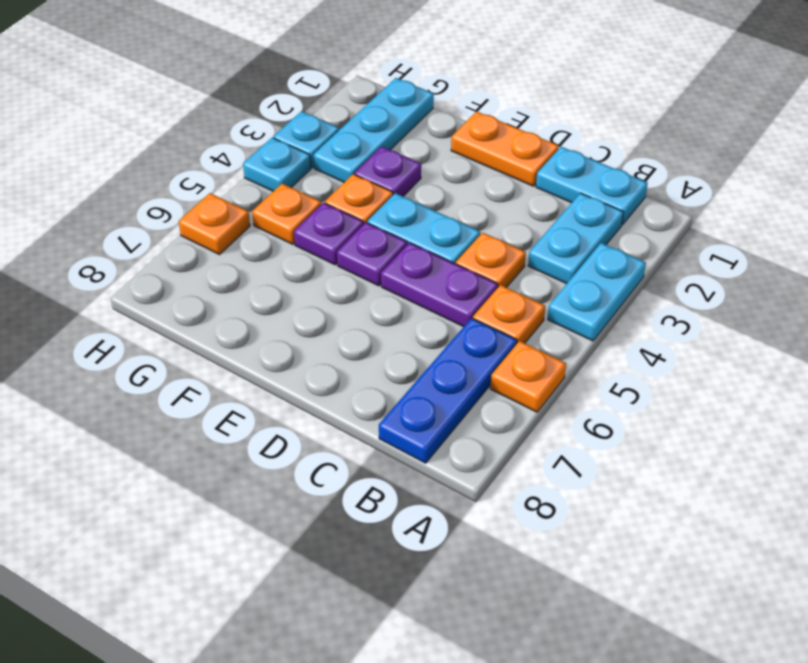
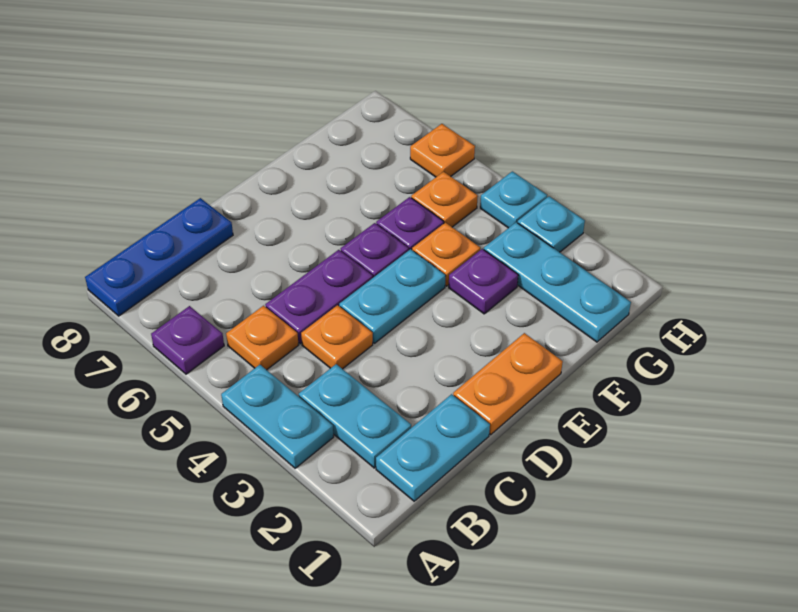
orange 1x1 plate [490,341,566,412] -> purple 1x1 plate [151,306,224,374]
blue 1x3 plate [379,318,517,463] -> blue 1x3 plate turned to [85,198,233,316]

